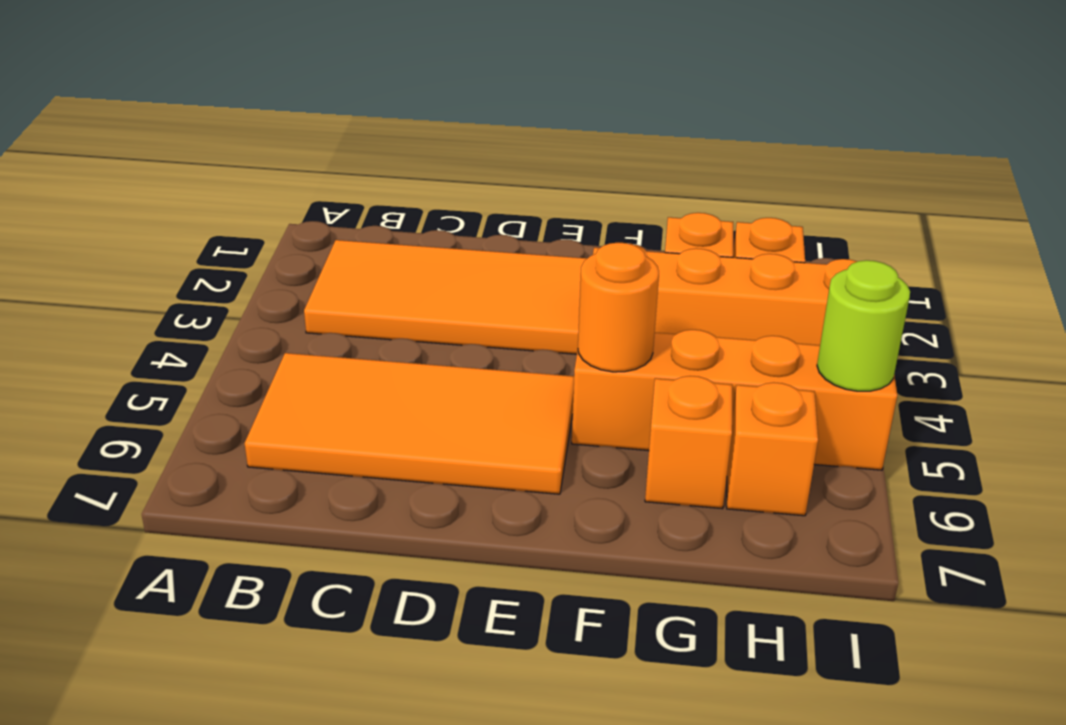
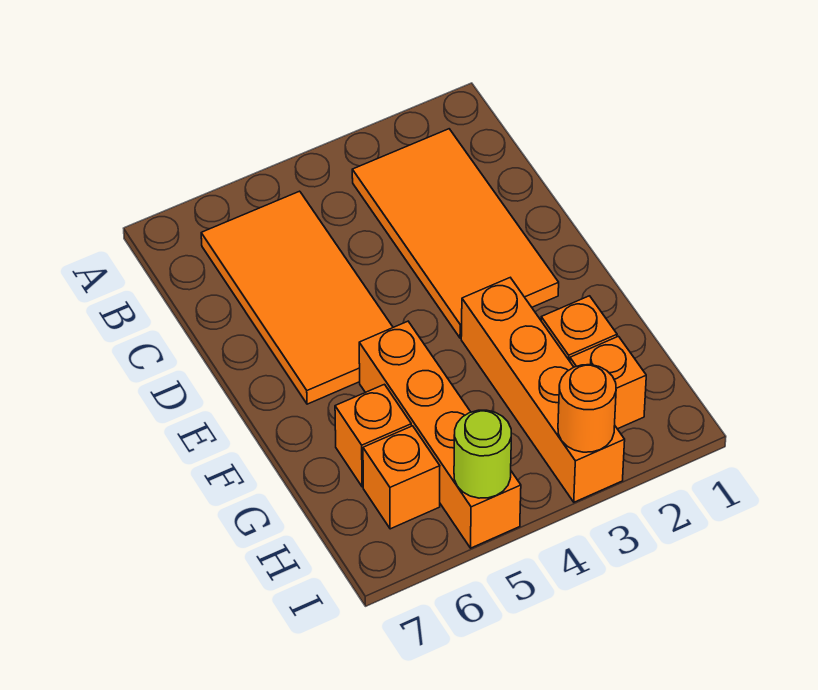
orange 1x1 round brick [578,242,659,372] -> orange 1x1 round brick moved to [558,365,616,452]

